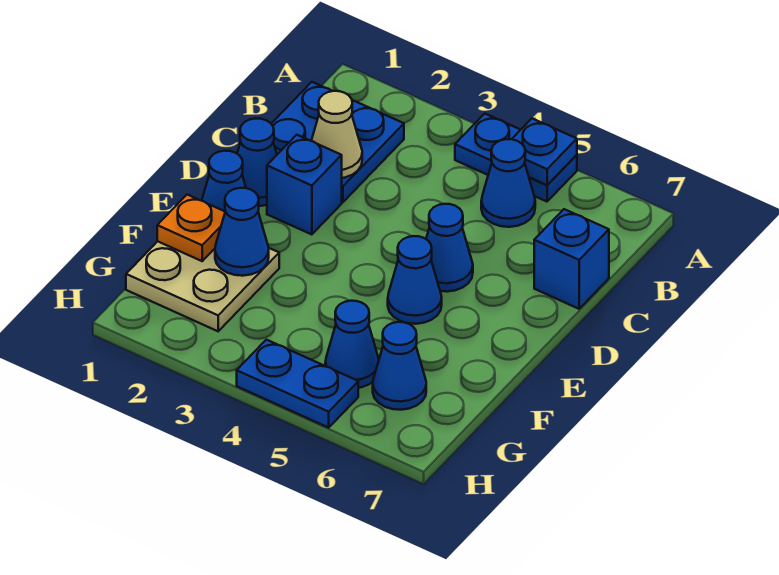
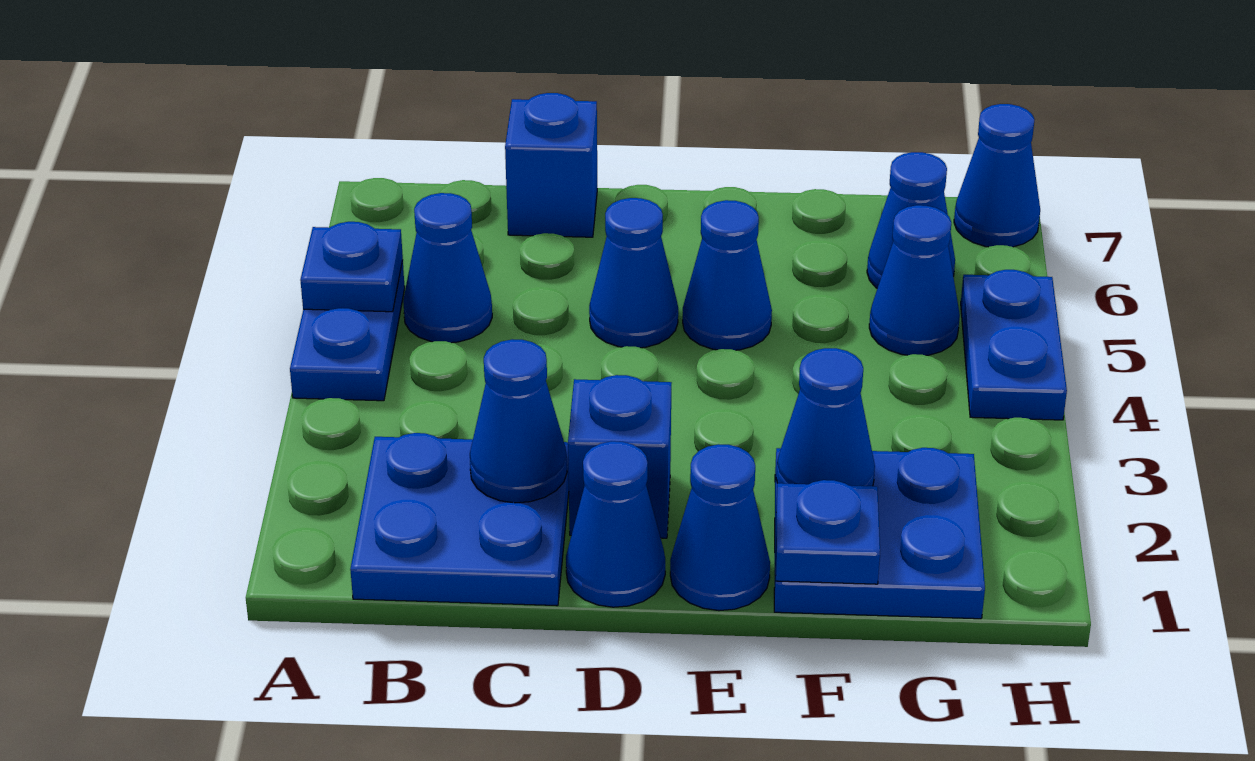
tan 1x1 cone [311,91,362,178] -> blue 1x1 cone [470,339,567,503]
tan 2x2 plate [126,241,279,331] -> blue 2x2 plate [774,448,985,619]
orange 1x1 plate [157,195,225,261] -> blue 1x1 plate [776,480,880,584]
none -> blue 1x1 cone [954,104,1040,247]

